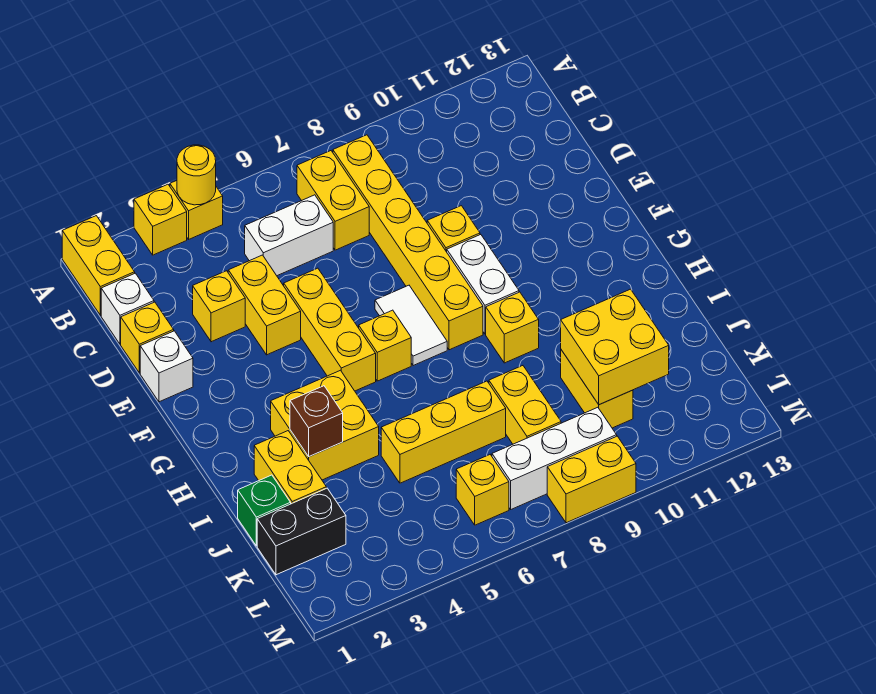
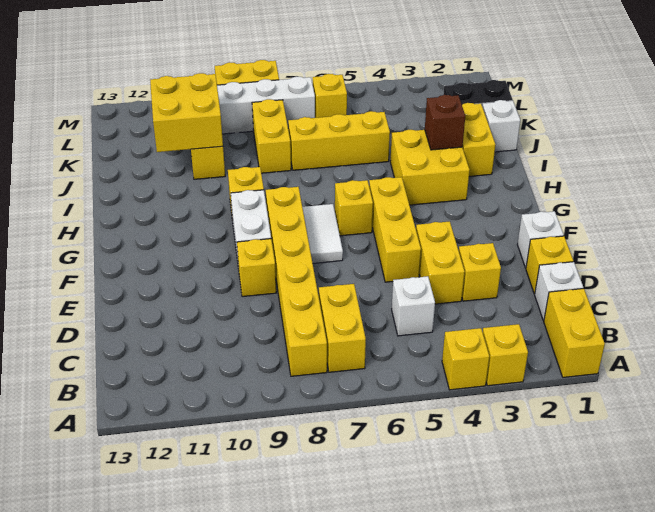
yellow 1x1 round brick [177,145,216,205] -> none
white 1x2 brick [245,195,333,276] -> white 1x1 brick [392,276,435,336]
green 1x1 brick [238,475,291,546] -> white 1x1 brick [482,100,520,152]

